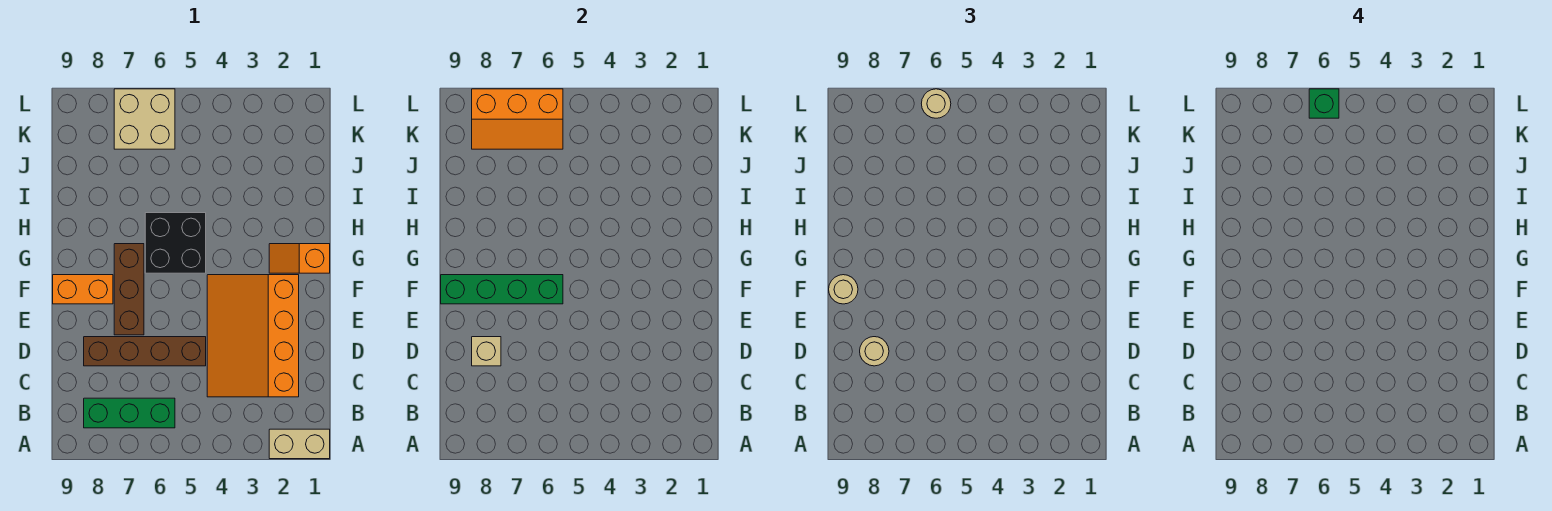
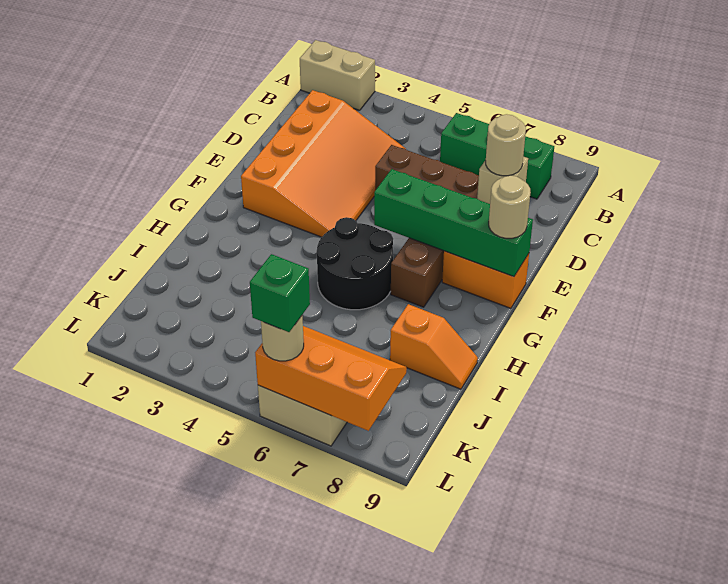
orange 1x2 slope [269,244,330,273] -> orange 1x2 slope moved to [390,304,478,389]
black 2x2 brick [145,213,206,273] -> black 2x2 round brick [316,217,393,310]

